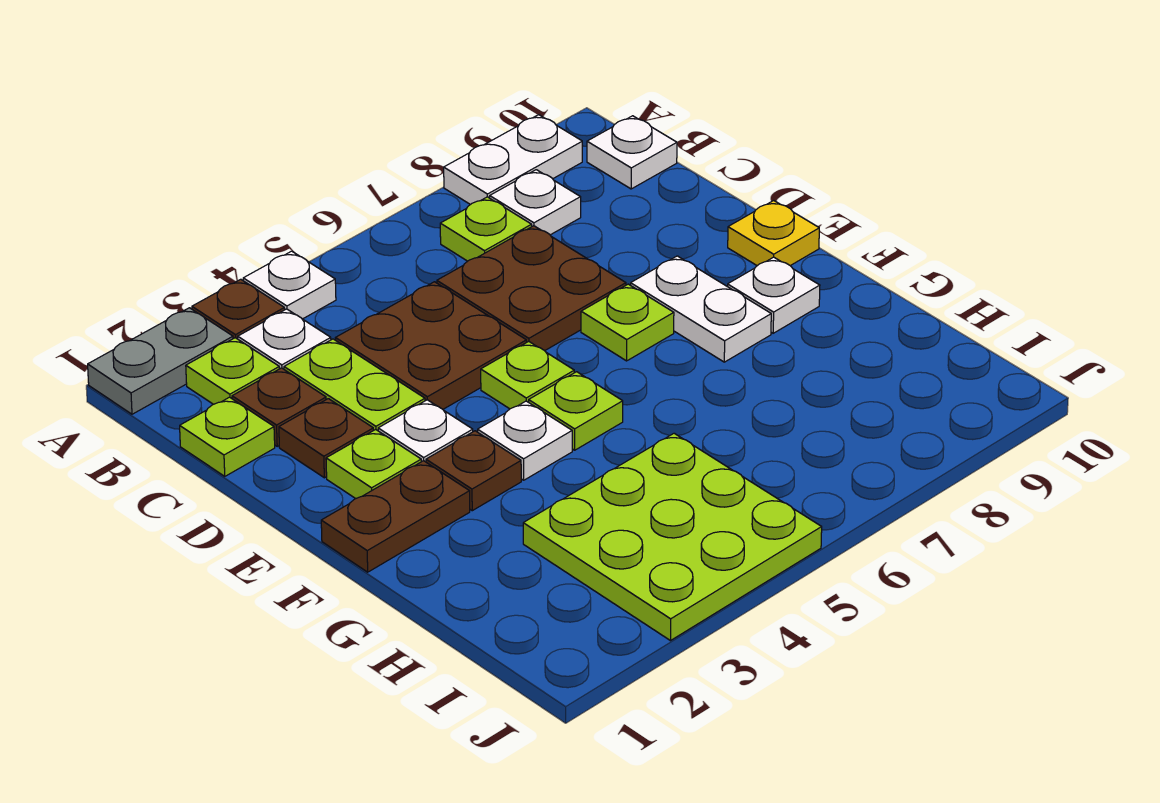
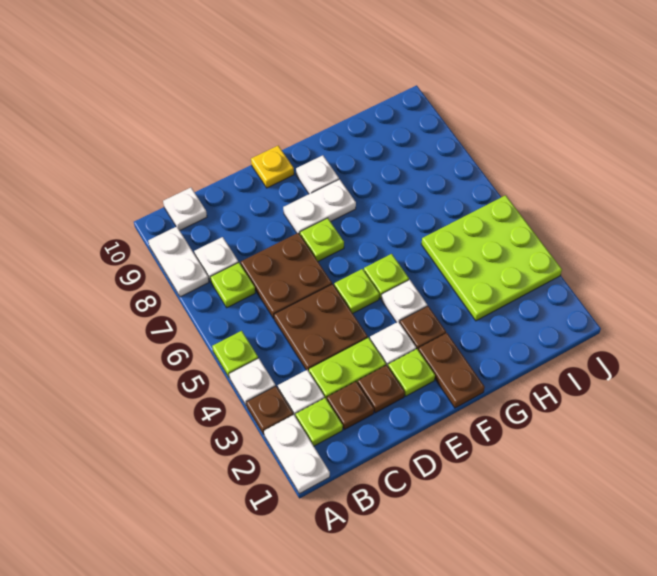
grey 1x2 plate [88,308,233,414] -> white 1x2 plate [264,415,330,494]
lime 1x1 plate [180,397,275,476] -> lime 1x1 plate moved to [212,331,258,378]

